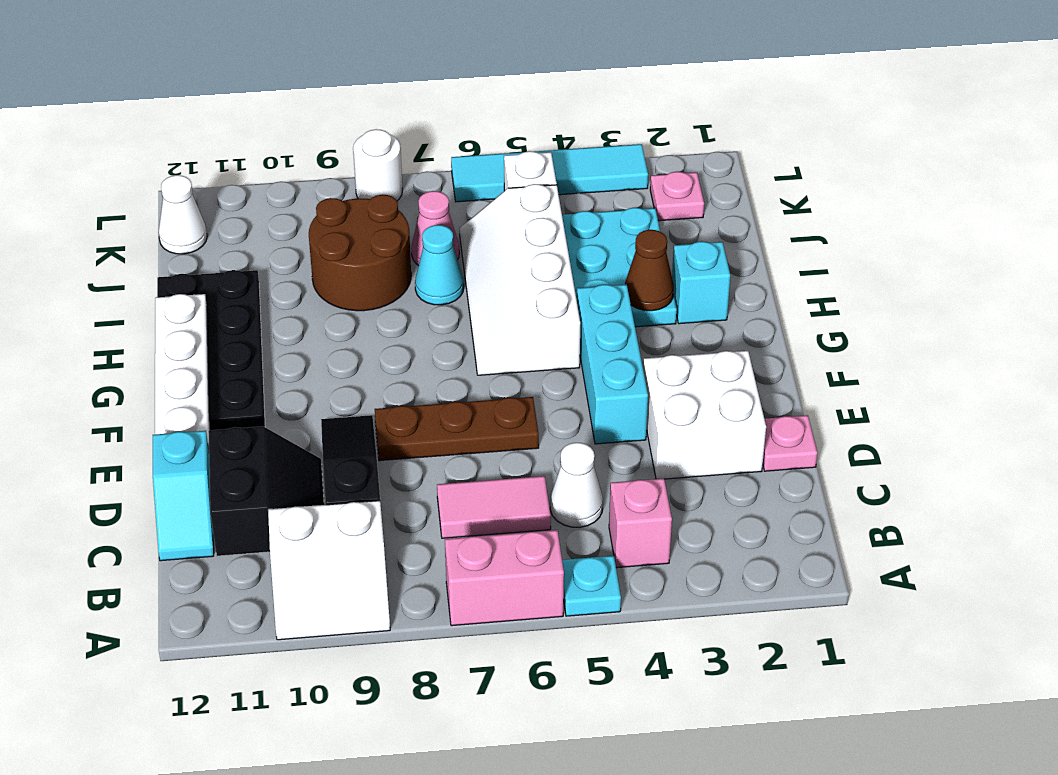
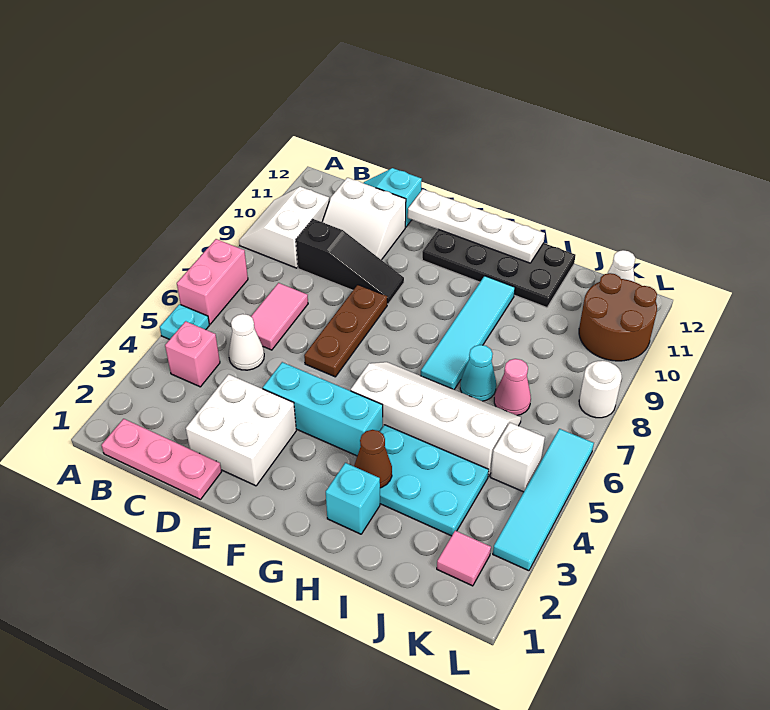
black 2x2 slope [209,426,324,556] -> white 2x2 slope [322,178,406,260]
pink 1x1 plate [763,415,817,471] -> pink 1x3 plate [101,419,222,500]
none -> cyan 1x4 tile [421,276,515,389]
brown 2x2 round brick [309,195,411,311] -> brown 2x2 round brick moved to [579,273,657,361]
pink 1x1 plate [650,172,704,221] -> pink 1x1 tile [437,531,491,586]

